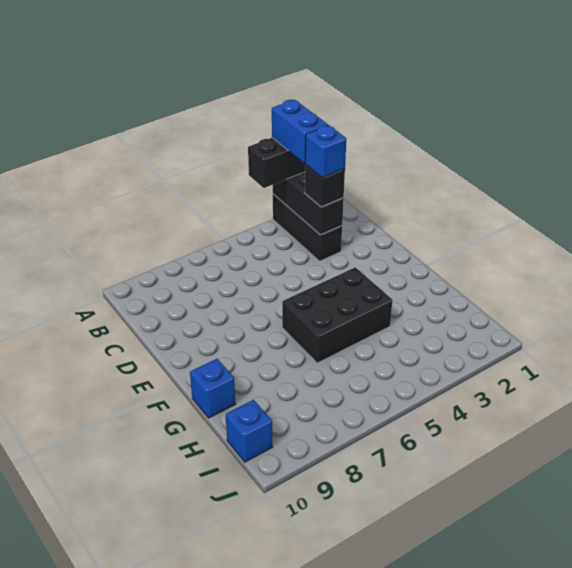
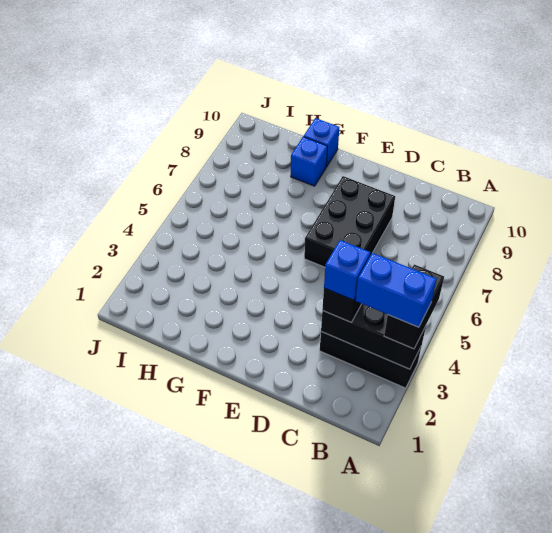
black 2x3 brick [282,267,393,363] -> black 2x3 brick moved to [304,176,395,267]
blue 1x1 brick [226,400,273,462] -> blue 1x1 brick moved to [291,137,327,186]

